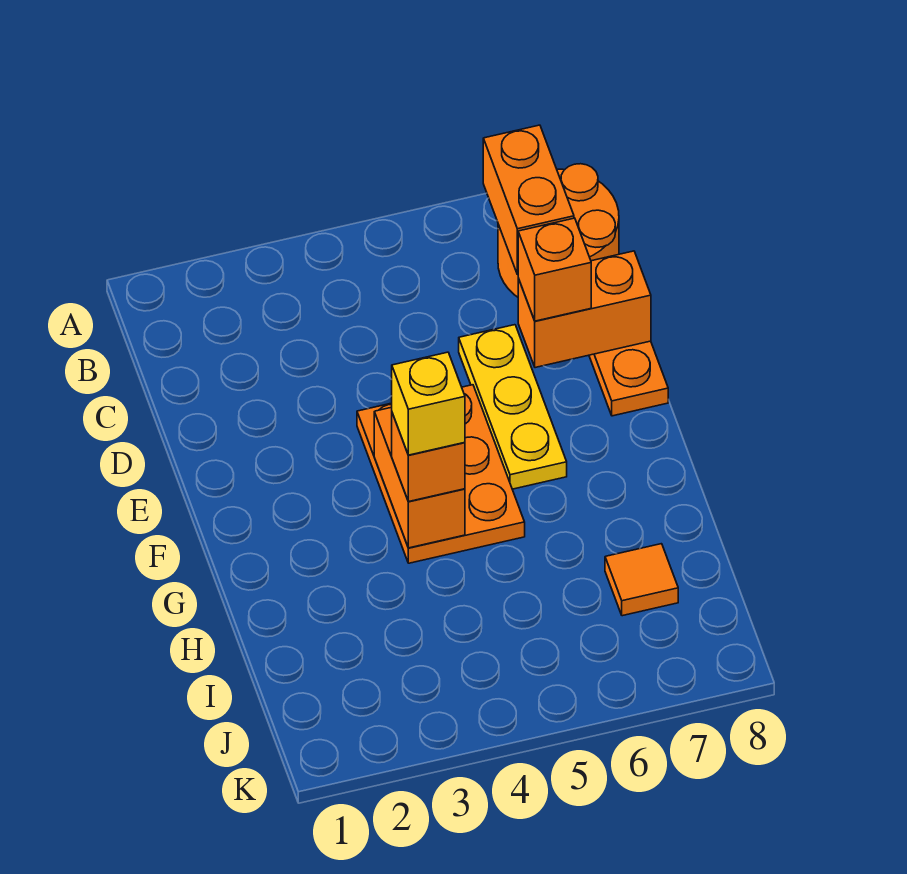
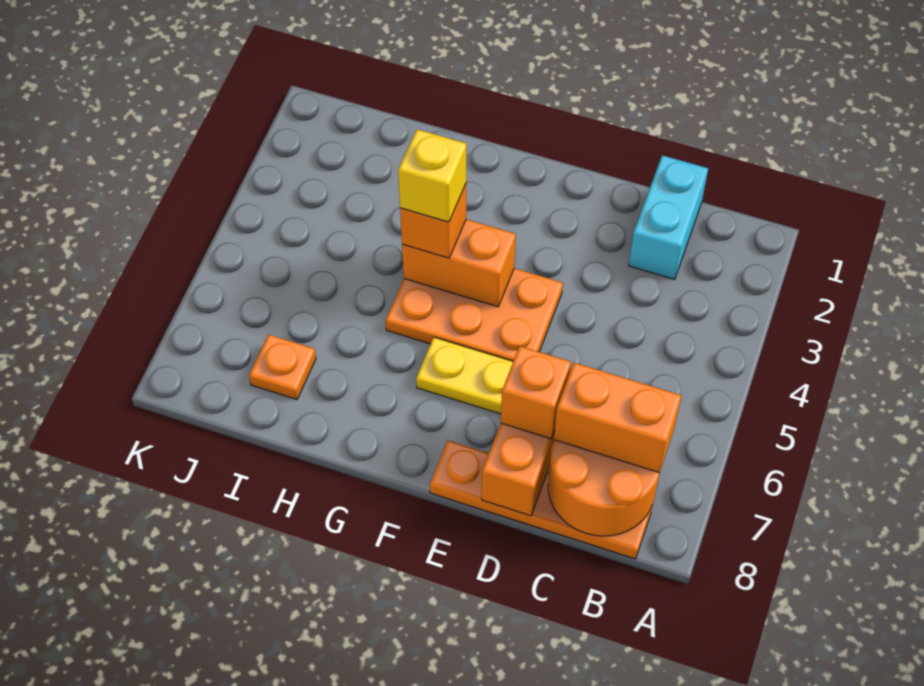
none -> cyan 1x2 brick [629,155,708,279]
orange 1x1 tile [605,544,678,616] -> orange 1x1 plate [249,334,316,400]

